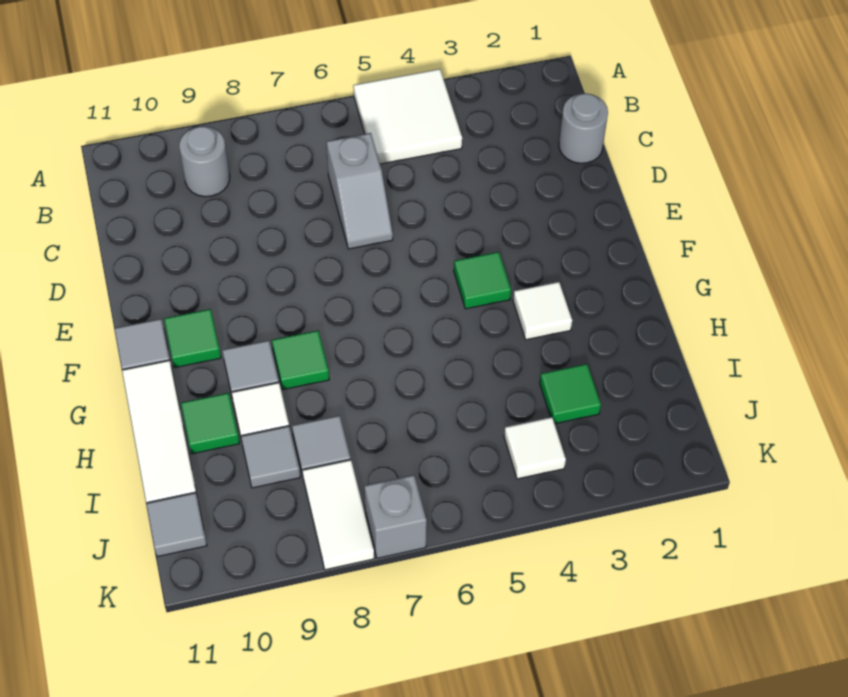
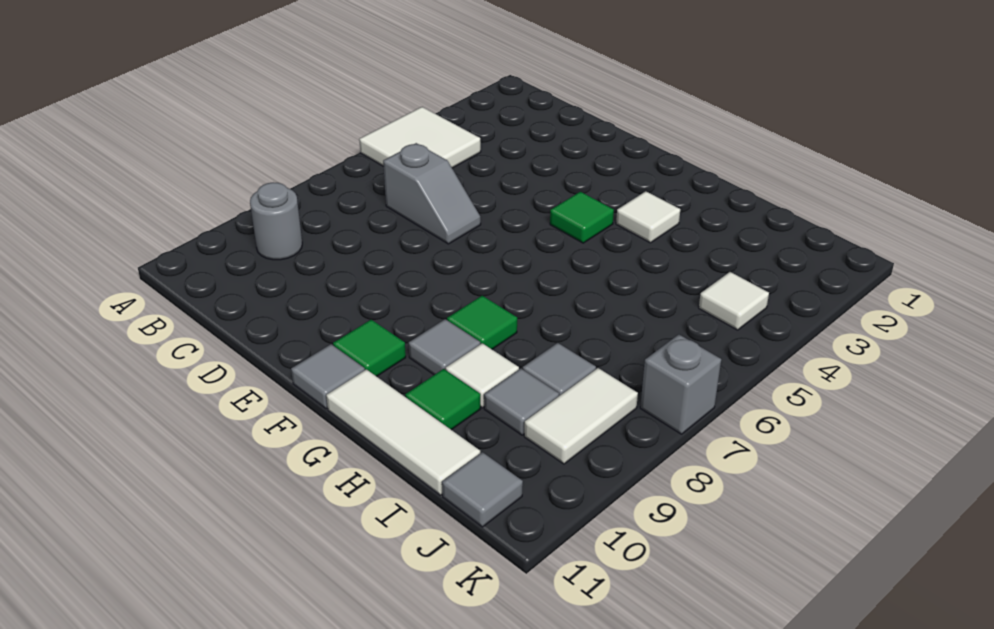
grey 1x1 round brick [559,94,608,163] -> none
green 1x1 tile [540,364,601,424] -> none
white 1x2 tile [302,460,374,570] -> white 1x2 tile turned to [524,368,638,464]

